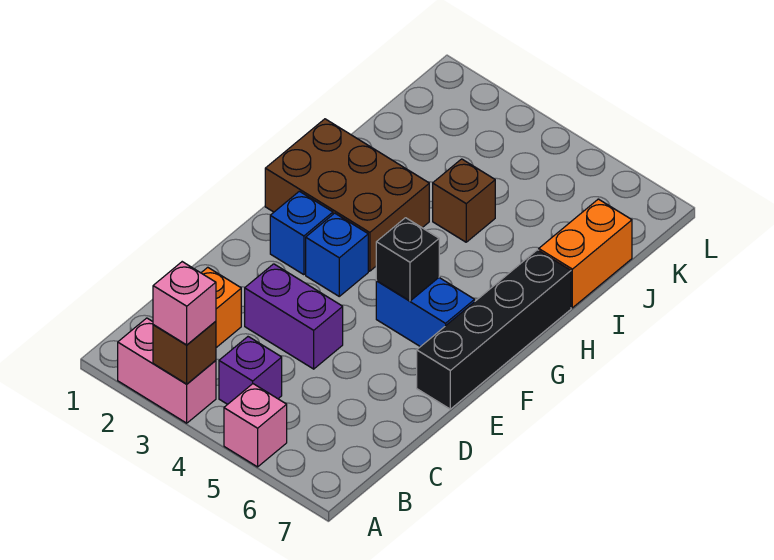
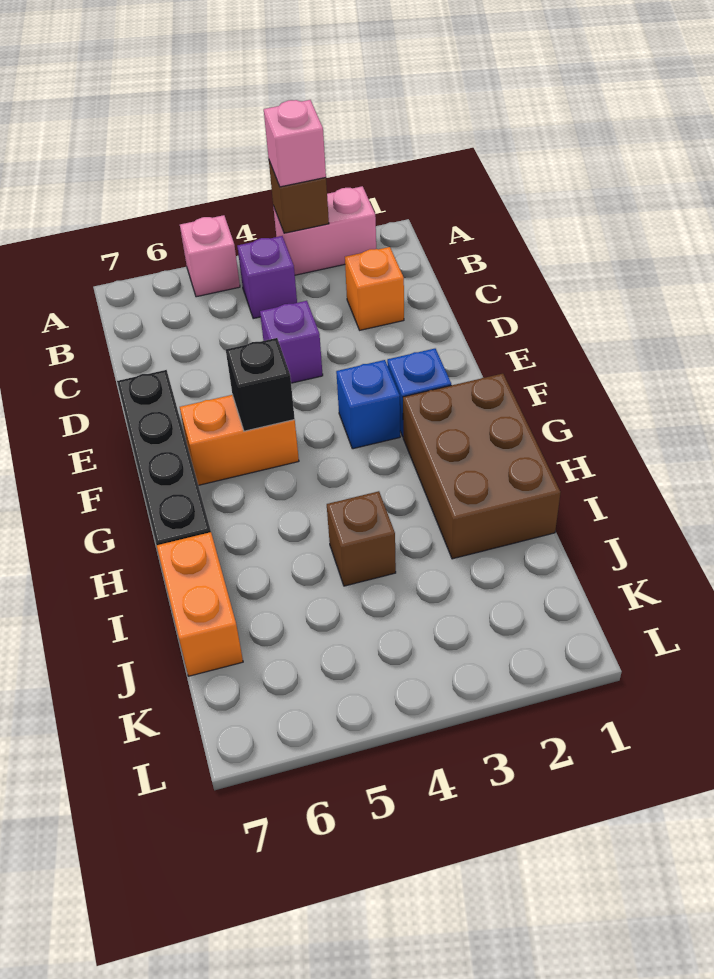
purple 1x2 brick [245,264,343,369] -> purple 1x1 brick [260,301,323,383]
blue 1x2 brick [376,278,475,347] -> orange 1x2 brick [180,395,299,485]
brown 2x3 brick [265,119,429,271] -> brown 2x3 brick turned to [403,374,561,559]

